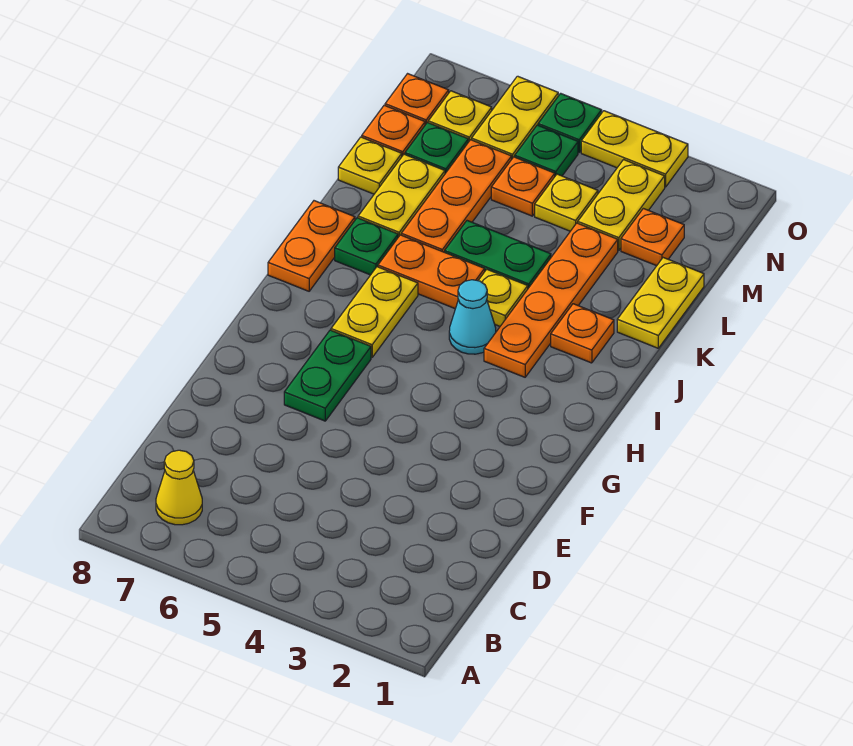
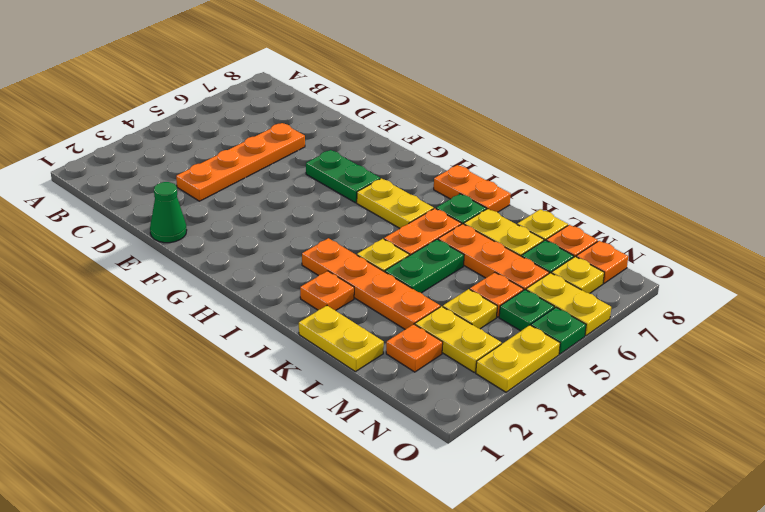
yellow 1x1 cone [156,450,202,525] -> none
none -> orange 1x4 plate [176,123,305,201]
none -> green 1x1 cone [150,182,187,243]
cyan 1x1 cone [449,280,496,354] -> none

